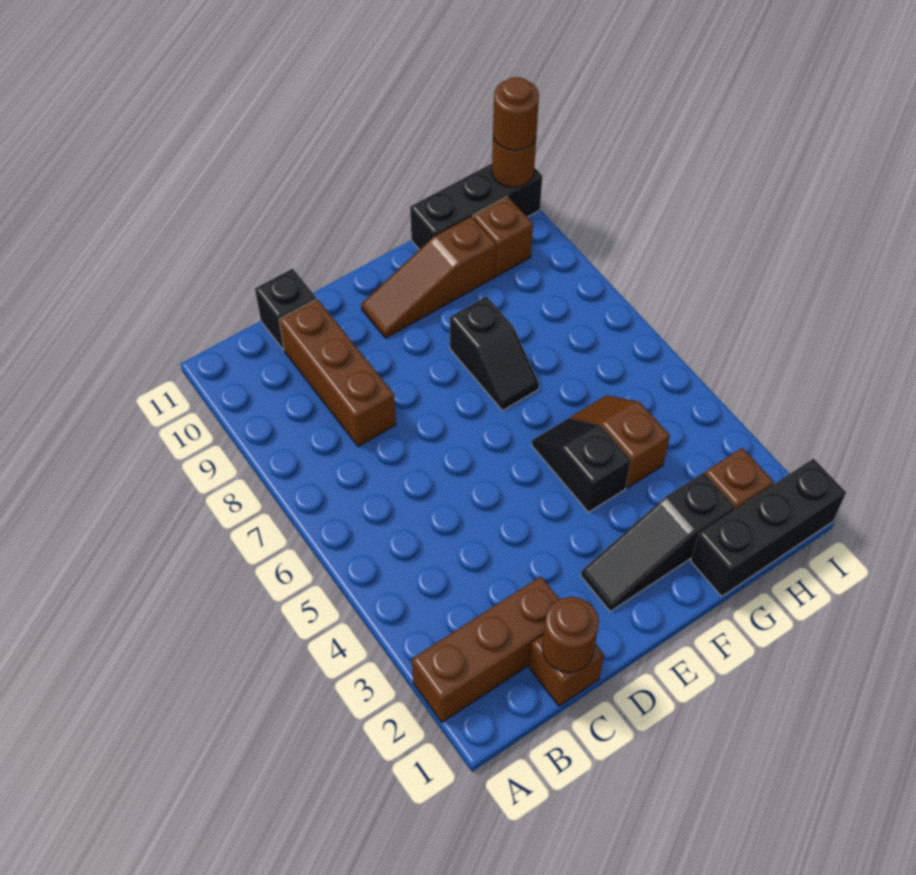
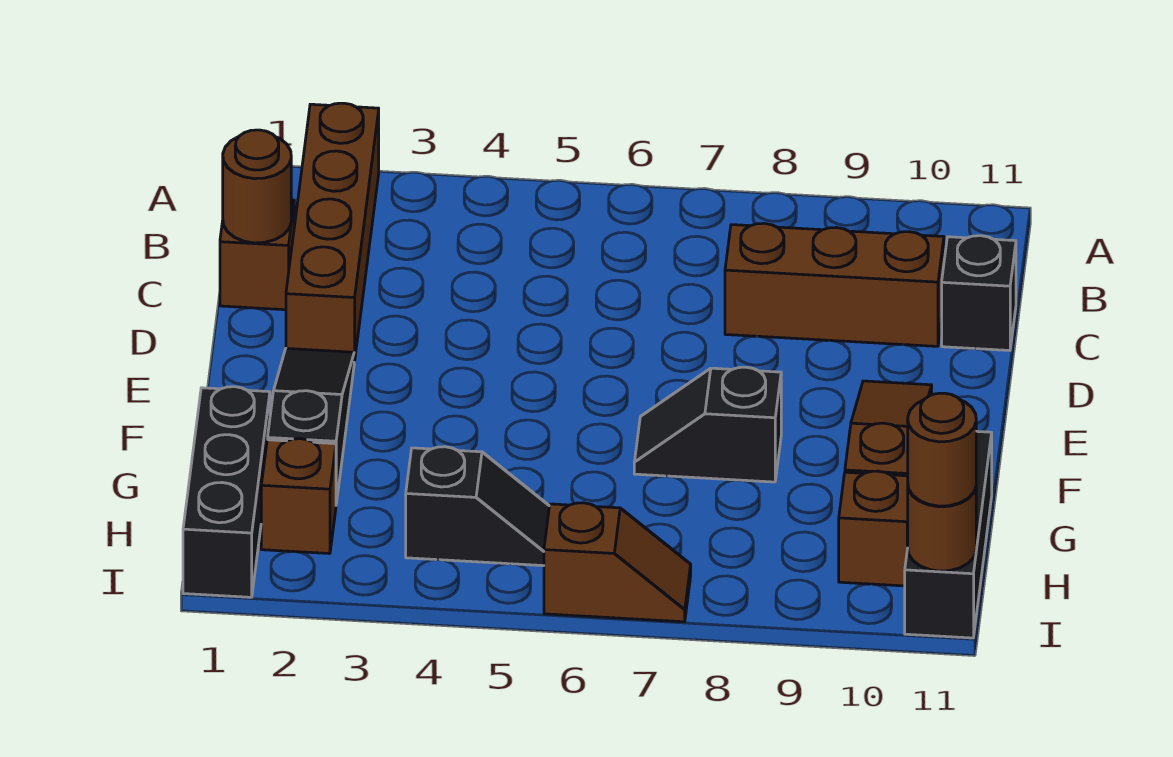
brown 1x3 brick [412,576,560,722] -> brown 1x4 brick [286,103,379,362]
black 1x2 slope [532,418,631,512] -> black 1x2 slope moved to [406,447,549,566]
brown 1x2 slope [570,395,670,488] -> brown 1x2 slope moved to [544,503,691,622]

